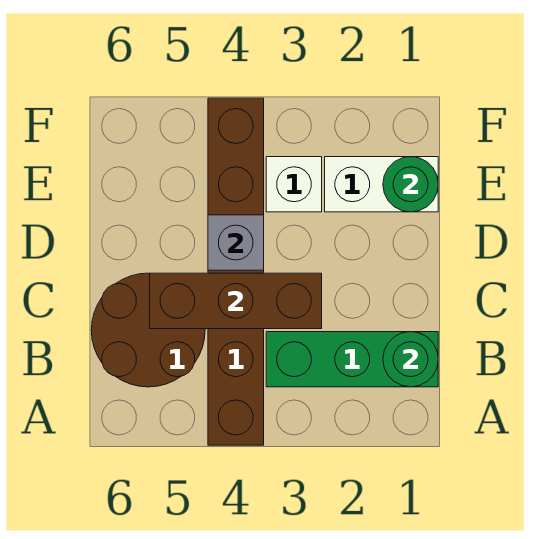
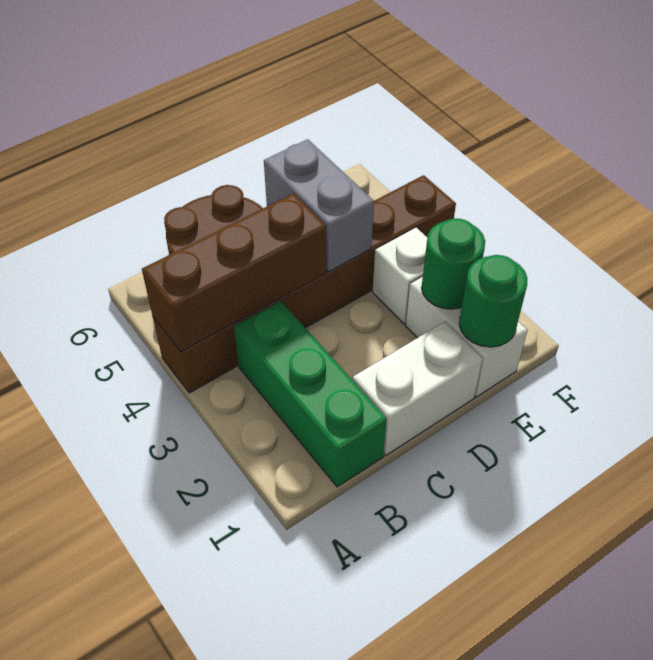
green 1x1 round brick [383,332,438,387] -> green 1x1 round brick moved to [421,218,485,309]
none -> white 1x2 brick [353,322,483,455]
brown 1x3 brick [150,273,322,329] -> brown 1x3 brick turned to [142,193,326,352]
grey 1x1 brick [208,215,264,270] -> grey 1x2 brick [264,139,374,272]

